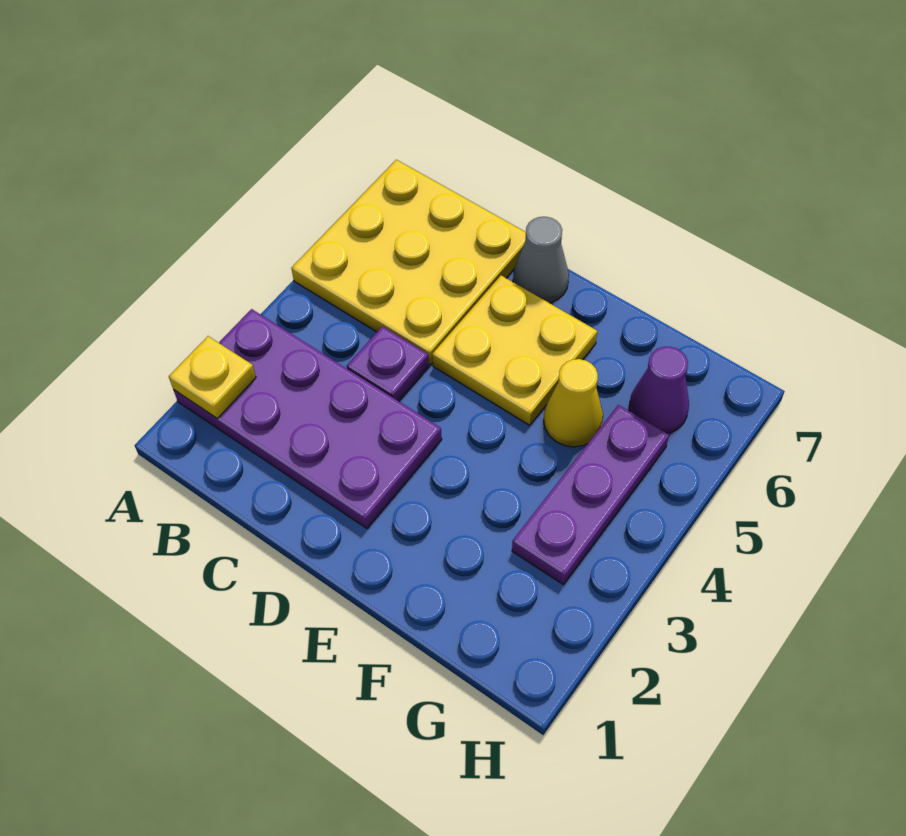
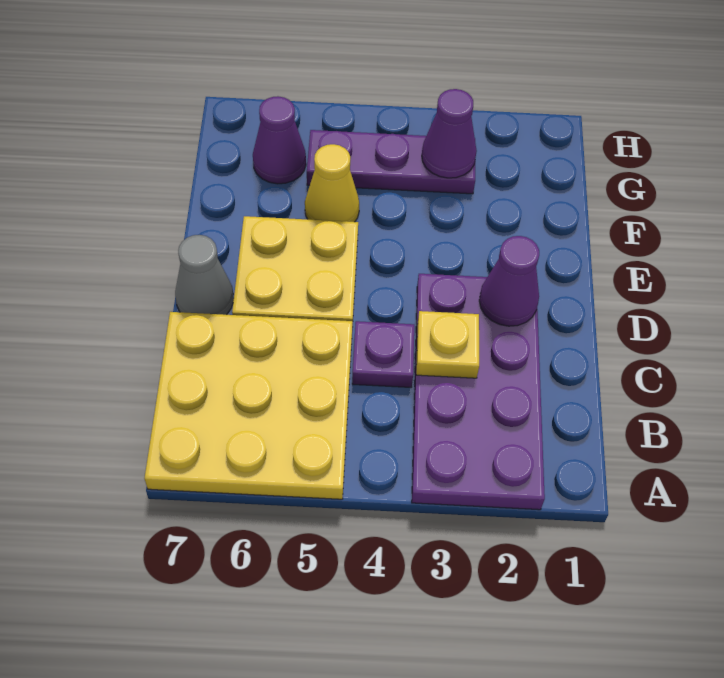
yellow 1x1 plate [169,336,256,419] -> yellow 1x1 plate moved to [416,311,479,378]
none -> purple 1x1 cone [479,236,539,326]
none -> purple 1x1 cone [422,89,477,178]

